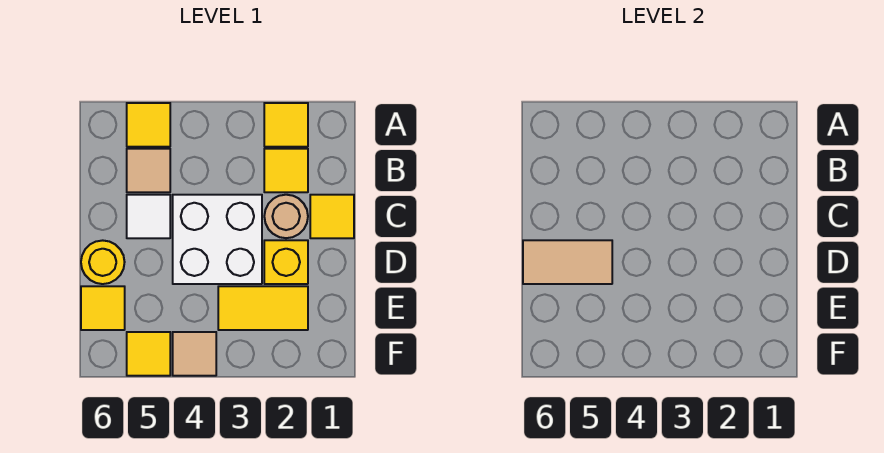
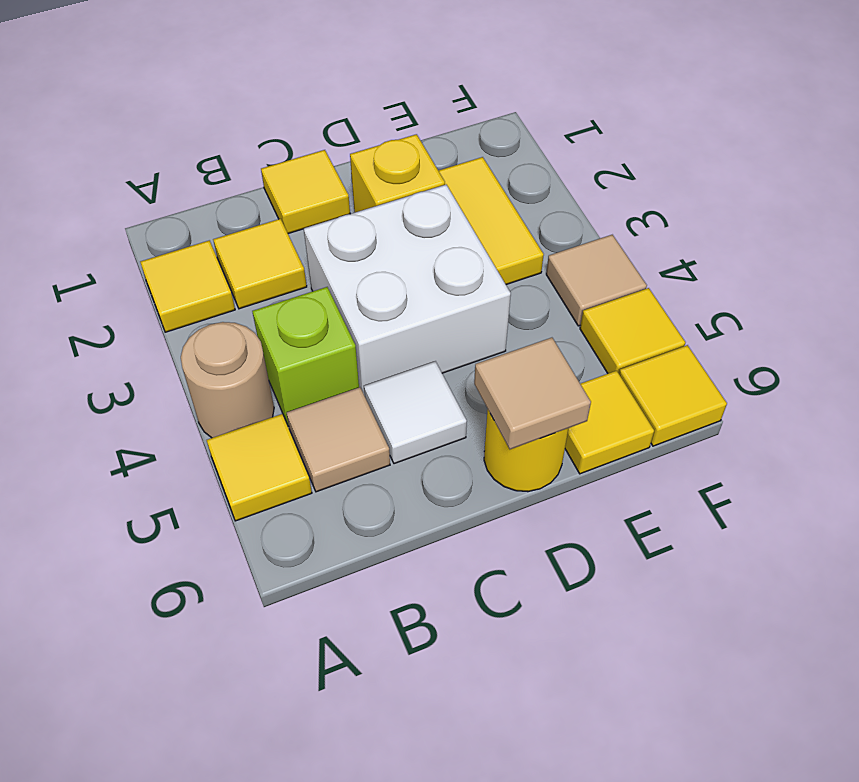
none -> lime 1x1 brick [252,287,359,426]
tan 1x1 round brick [264,195,308,238] -> tan 1x1 round brick moved to [181,322,274,438]
tan 1x2 tile [523,240,612,284] -> tan 1x1 tile [474,338,591,449]
none -> yellow 1x1 tile [619,345,727,446]

